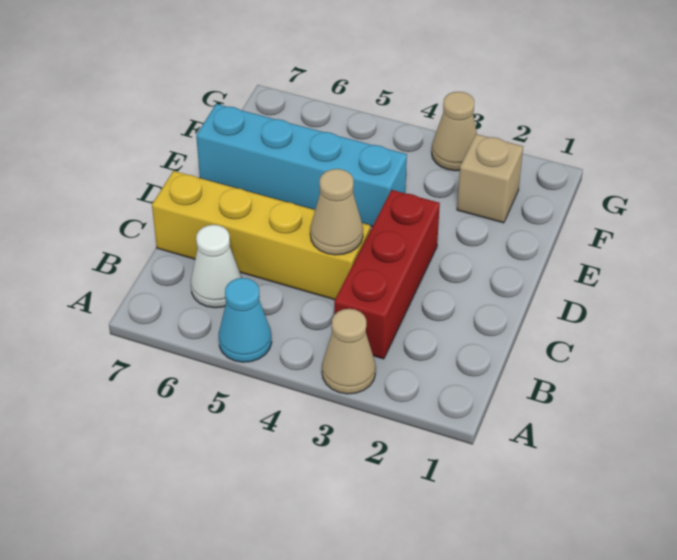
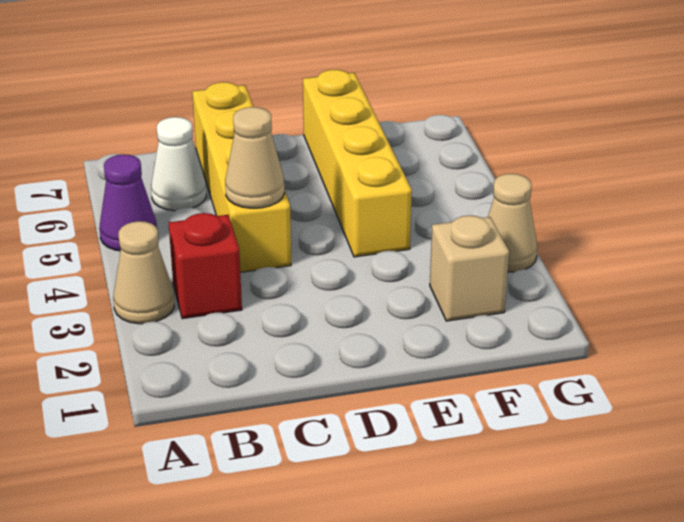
cyan 1x1 cone [219,278,272,362] -> purple 1x1 cone [99,154,157,251]
red 1x3 brick [334,190,440,359] -> red 1x1 brick [169,213,242,319]
cyan 1x4 brick [196,104,407,226] -> yellow 1x4 brick [303,70,412,257]

